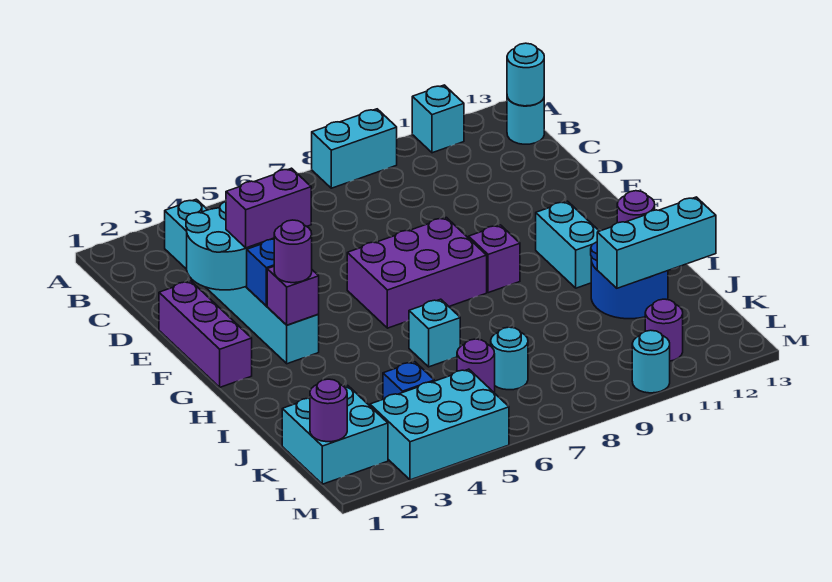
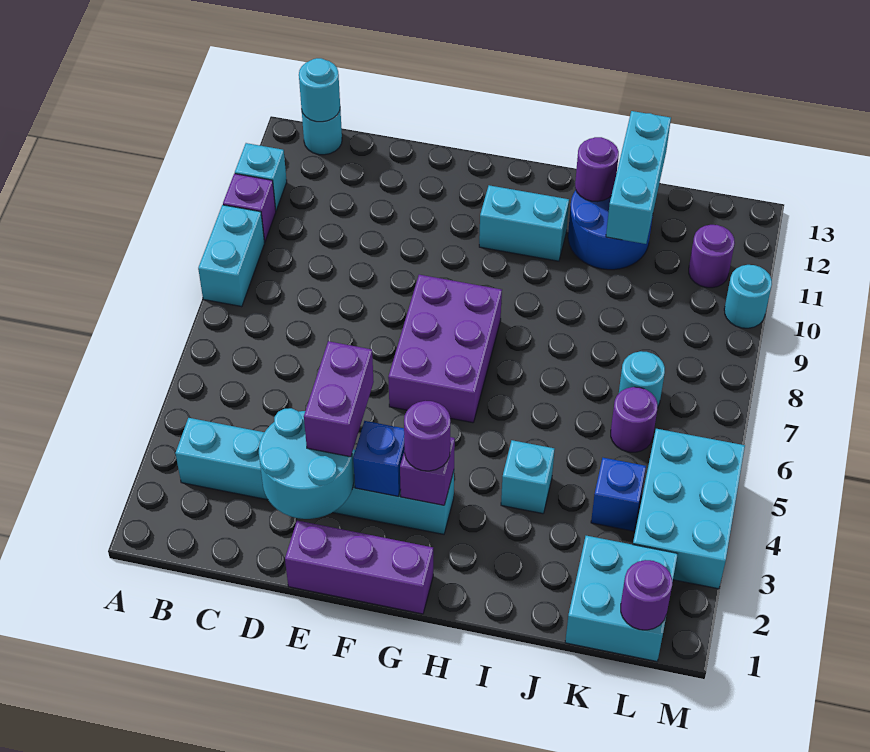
purple 1x1 brick [469,225,520,293] -> purple 1x1 brick moved to [223,174,276,242]
cyan 1x1 brick [409,299,460,367] -> cyan 1x1 brick moved to [501,440,554,514]

